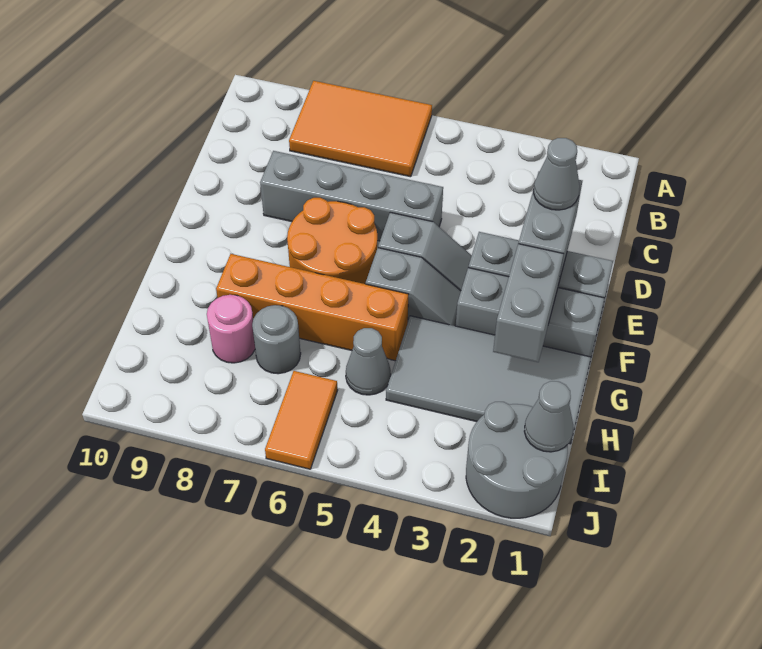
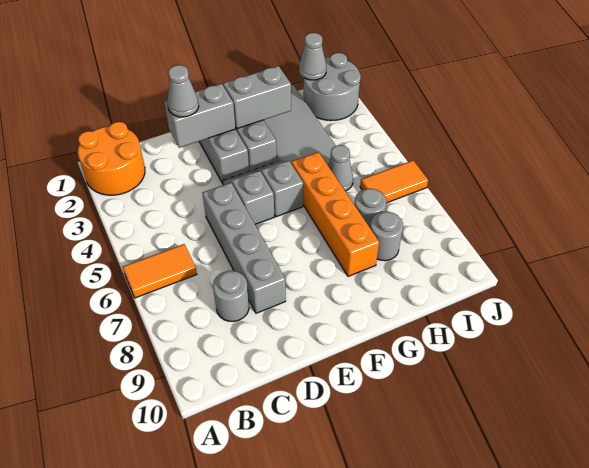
orange 2x3 tile [289,81,432,177] -> orange 1x2 tile [123,244,197,298]
none -> grey 1x1 round brick [213,271,249,321]
orange 2x2 round brick [287,198,377,284] -> orange 2x2 round brick moved to [78,122,145,195]
pink 1x1 round brick [207,295,255,363] -> grey 1x1 round brick [370,212,403,261]

